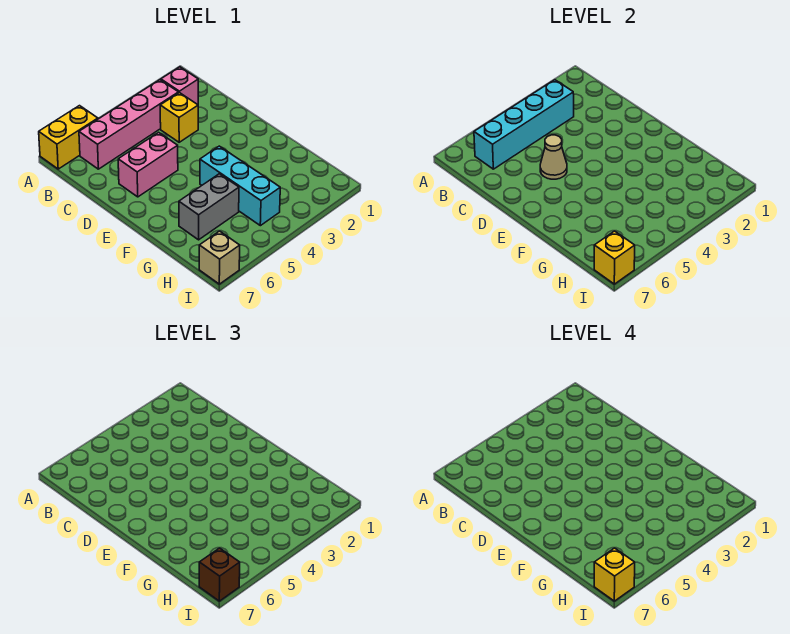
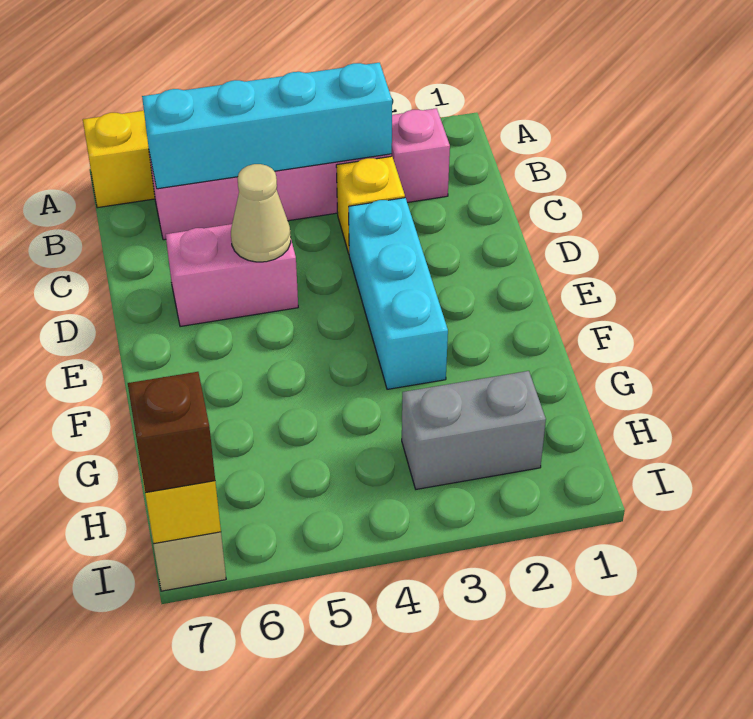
cyan 1x3 brick [200,146,280,226] -> cyan 1x3 brick moved to [349,198,448,389]
grey 1x2 brick [179,174,239,240] -> grey 1x2 brick moved to [402,371,546,489]
yellow 1x1 brick [594,548,635,601] -> none

